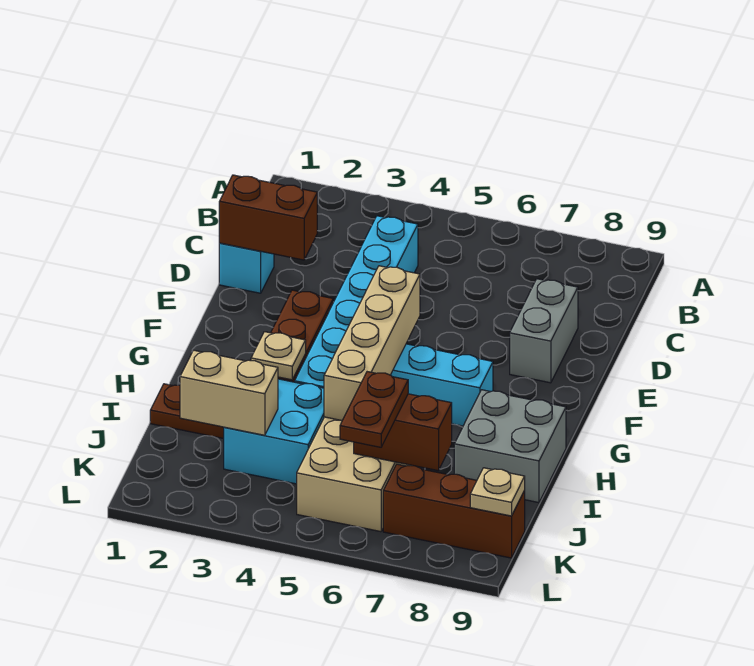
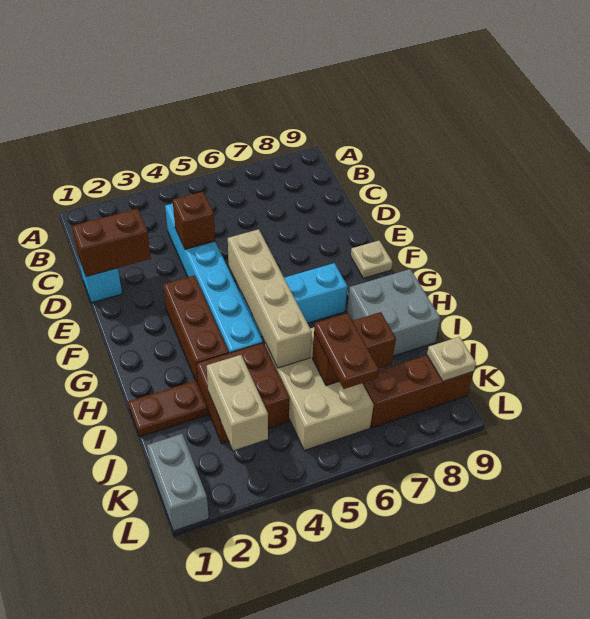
none -> brown 1x1 brick [173,192,215,249]
grey 1x2 brick [510,279,578,383] -> grey 1x2 brick moved to [147,434,209,531]
tan 1x1 plate [251,332,306,380] -> tan 1x1 plate moved to [351,241,392,278]
cyan 2x2 brick [224,379,324,484] -> brown 2x2 brick [196,343,290,443]
tan 1x2 brick [180,350,278,435] -> tan 1x2 brick turned to [207,355,268,450]

